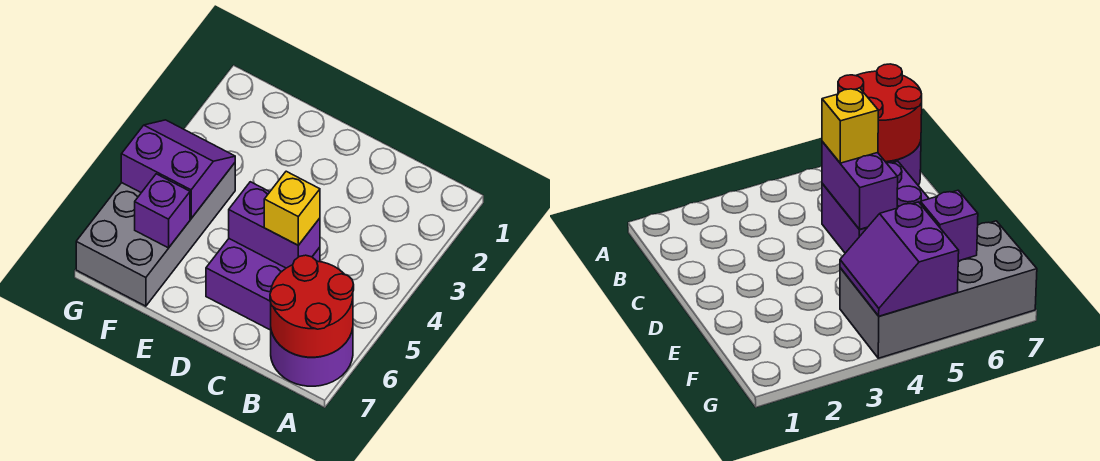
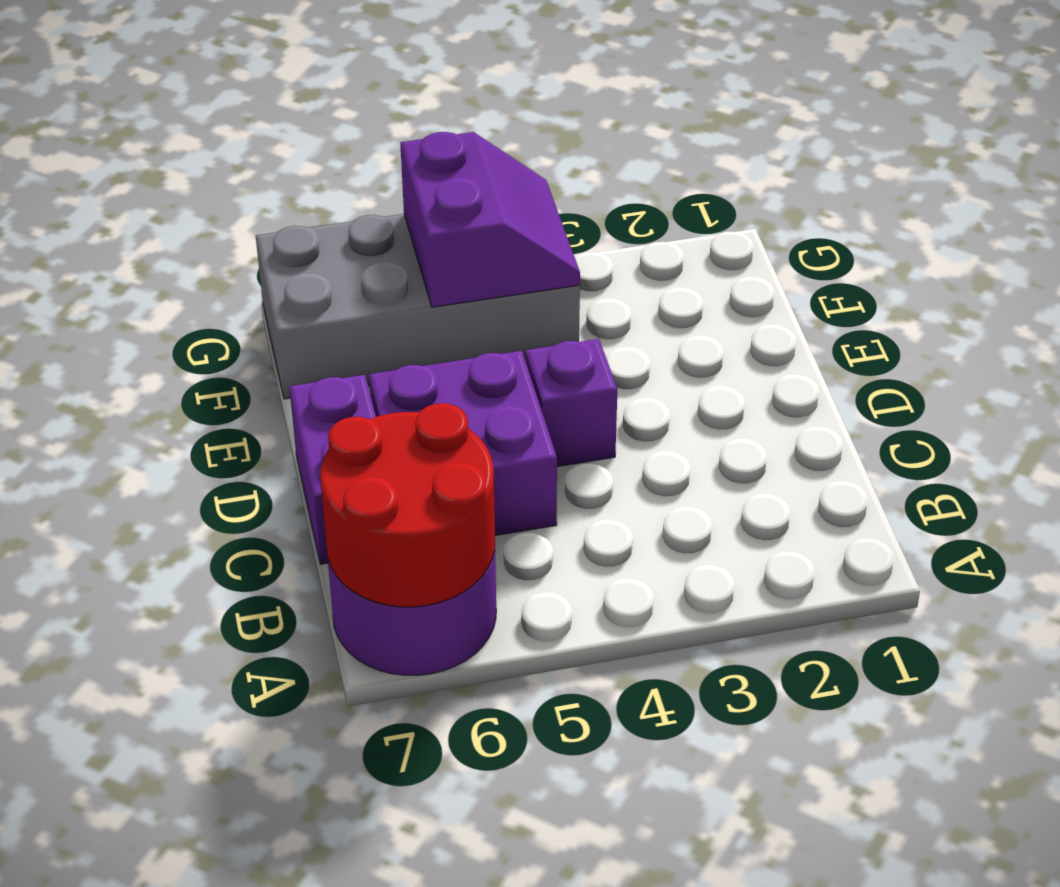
purple 1x2 brick [229,182,320,268] -> purple 1x2 brick moved to [289,375,376,564]
yellow 1x1 brick [264,171,320,245] -> none
purple 1x1 brick [135,174,190,248] -> purple 1x1 brick moved to [526,339,617,467]

